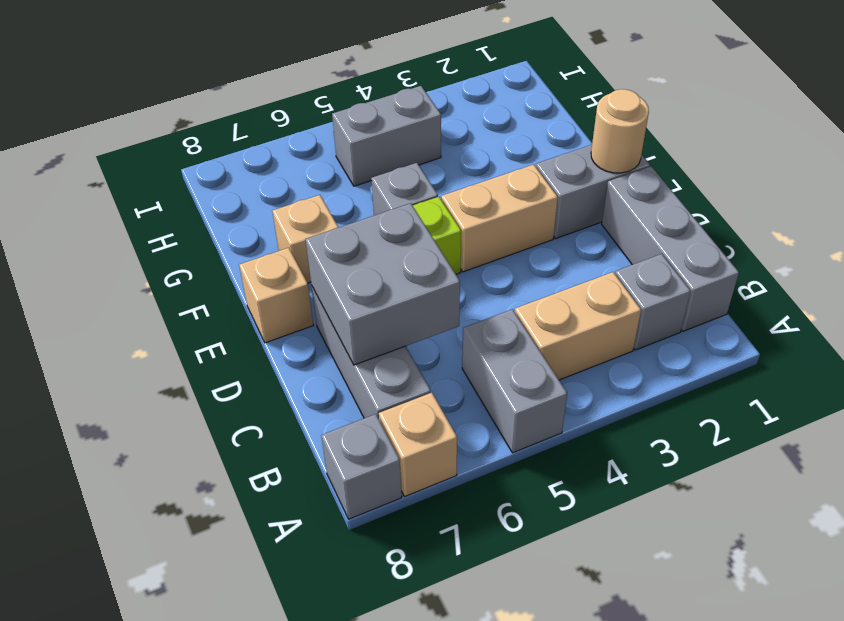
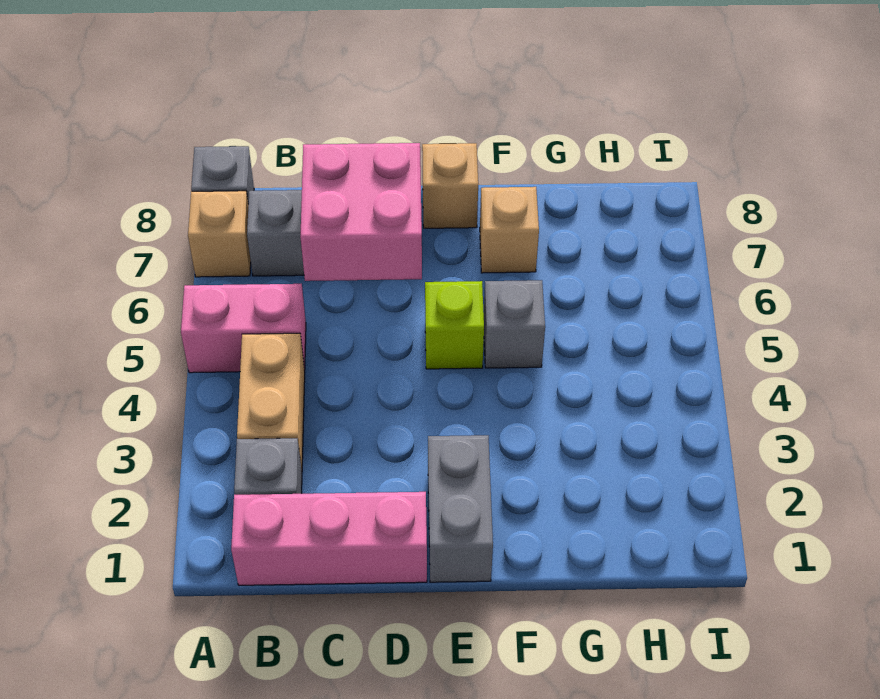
grey 1x2 brick [462,309,567,453] -> pink 1x2 brick [181,284,306,373]
grey 1x3 brick [602,166,739,331] -> pink 1x3 brick [231,492,427,585]
grey 2x2 brick [305,203,460,365] -> pink 2x2 brick [300,143,422,281]
tan 1x1 round brick [591,89,649,173] -> none
tan 1x2 brick [441,164,558,272] -> none
grey 1x2 brick [332,86,441,186] -> none

